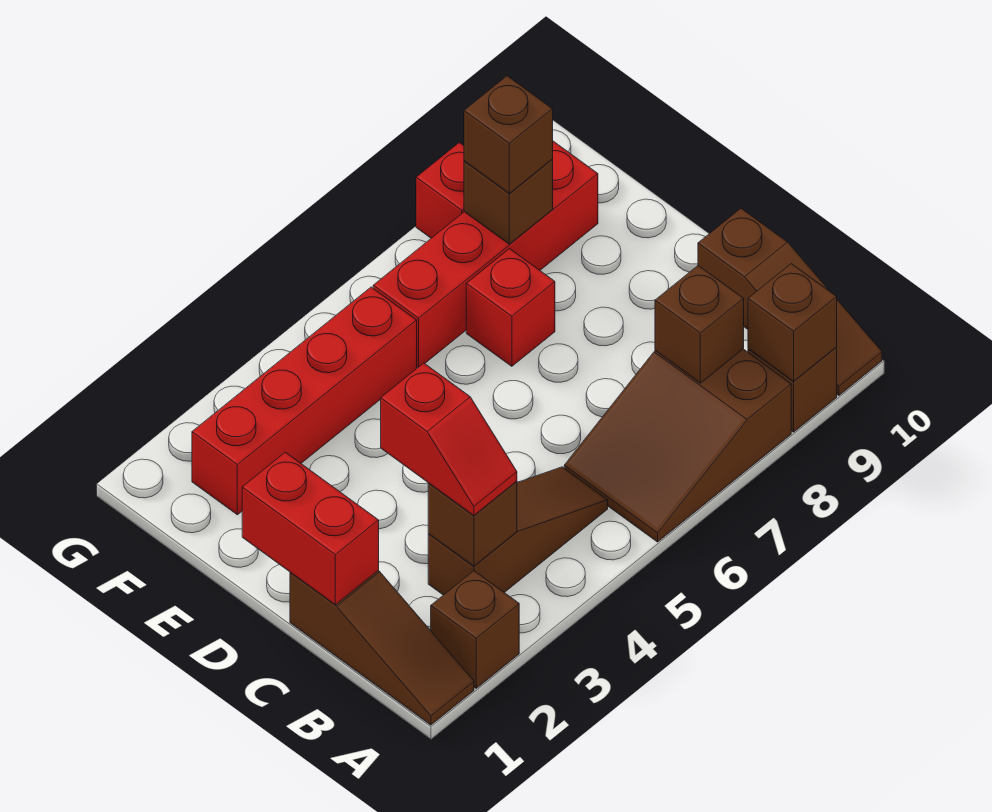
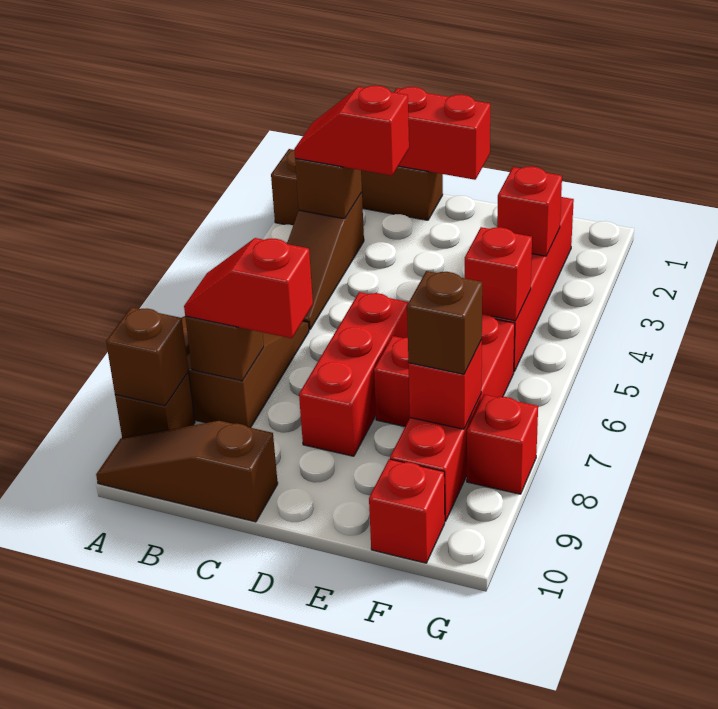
none -> red 1x2 slope [184,238,313,338]
none -> red 1x3 brick [299,292,408,456]
none -> red 1x1 brick [497,166,562,256]
none -> red 1x1 brick [465,227,532,321]
brown 1x1 brick [464,160,553,244] -> red 1x1 brick [408,340,482,429]
none -> red 1x1 brick [369,459,445,563]

